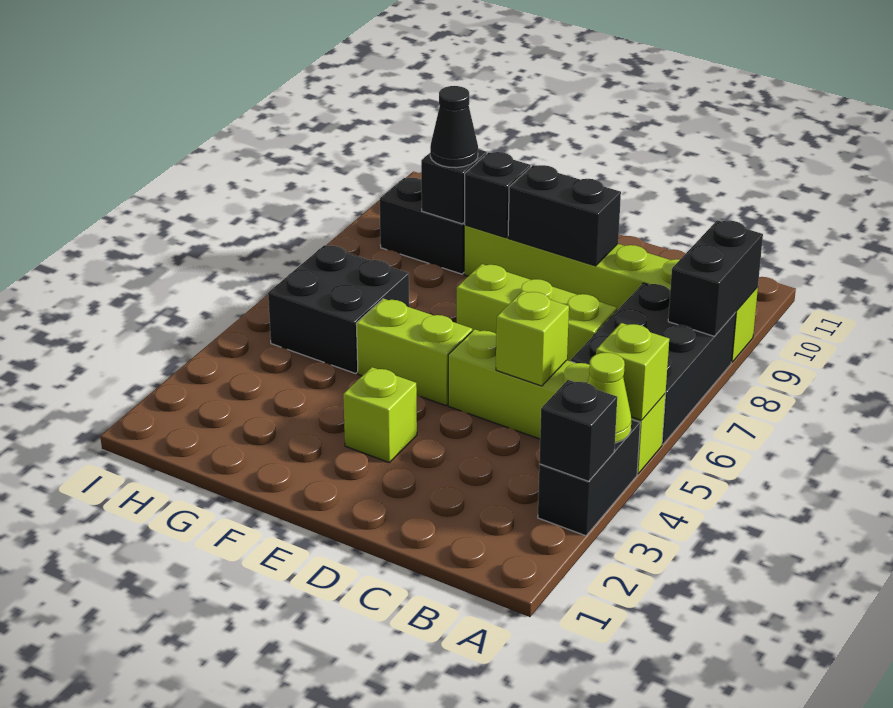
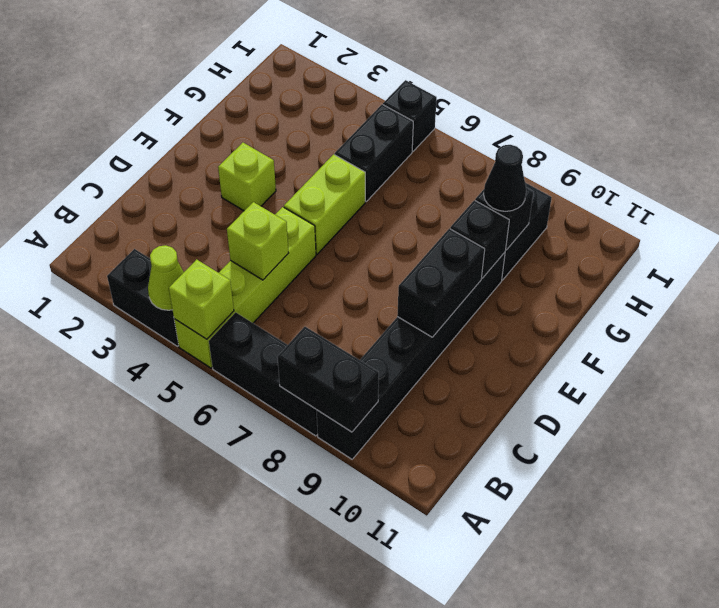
black 1x1 brick [539,380,617,481] -> black 1x1 brick moved to [383,80,437,151]
black 2x3 brick [570,283,736,444] -> black 1x3 brick [209,312,318,436]
lime 1x6 brick [464,225,758,362] -> black 1x6 brick [316,253,505,459]
lime 1x3 brick [457,264,617,361] -> none
black 2x2 brick [268,245,409,373] -> black 1x2 brick [335,104,413,201]

